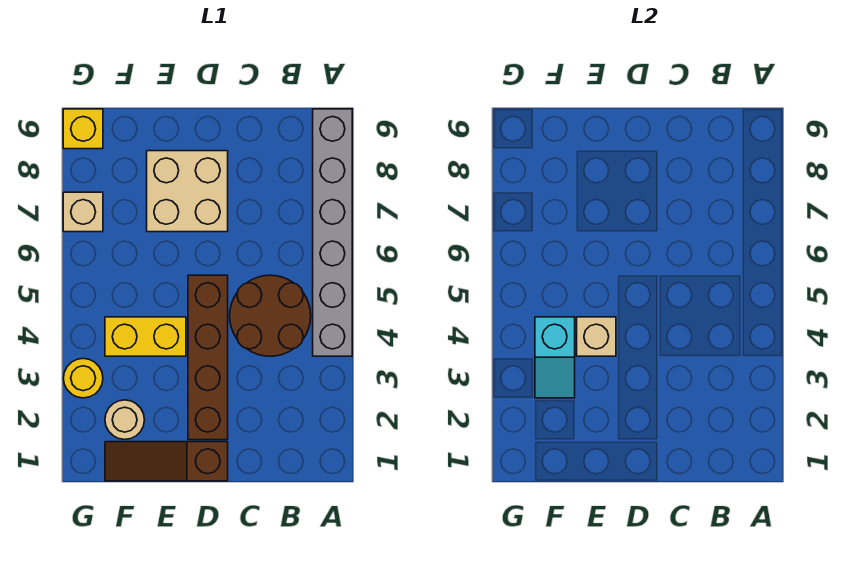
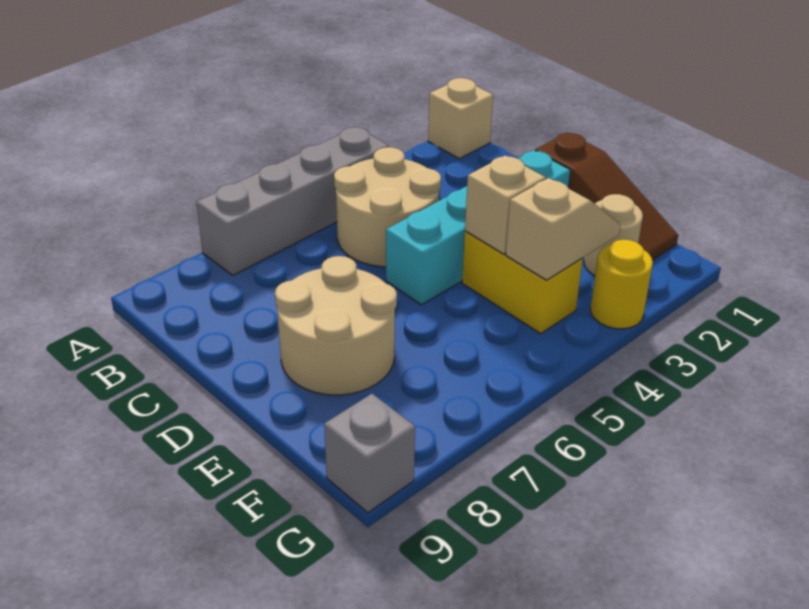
grey 1x6 brick [313,109,352,356] -> grey 1x4 brick [197,127,389,275]
brown 2x2 round brick [230,275,311,356] -> tan 2x2 round brick [334,147,441,267]
brown 1x4 brick [188,275,228,440] -> cyan 1x4 brick [386,150,570,305]
tan 2x2 brick [147,151,228,232] -> tan 2x2 round brick [275,256,397,395]
cyan 1x2 slope [535,317,575,398] -> tan 1x2 slope [506,178,621,280]
tan 1x1 brick [63,192,103,232] -> tan 1x1 brick moved to [428,78,493,159]
yellow 1x1 brick [63,109,103,149] -> grey 1x1 brick [324,394,415,513]

